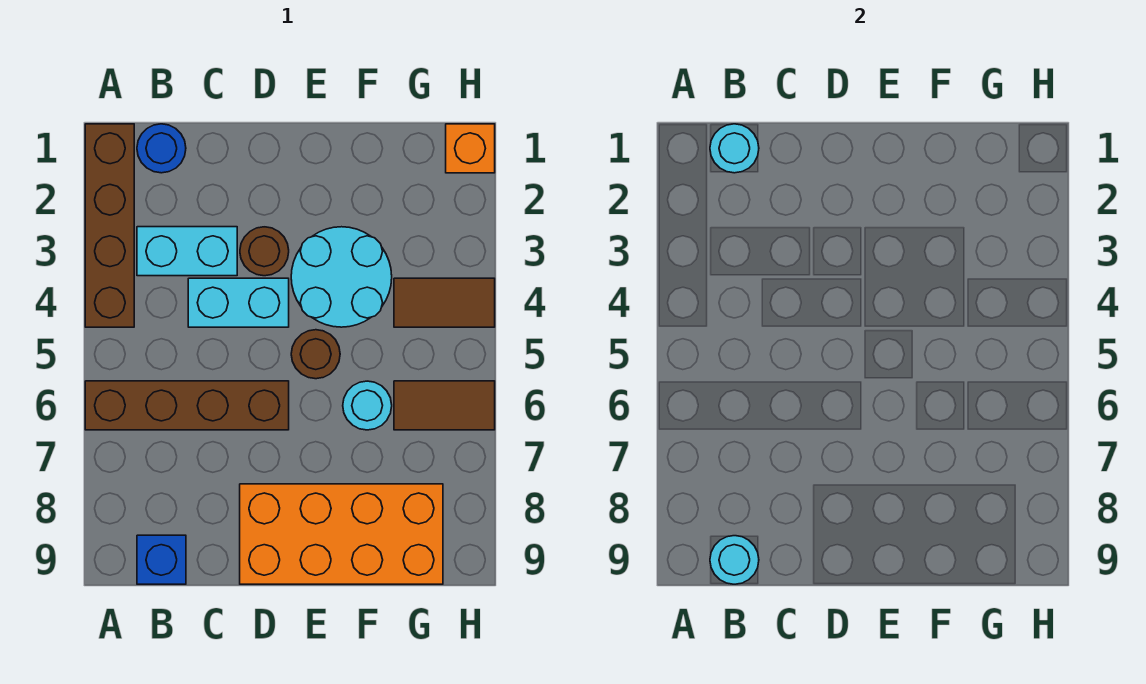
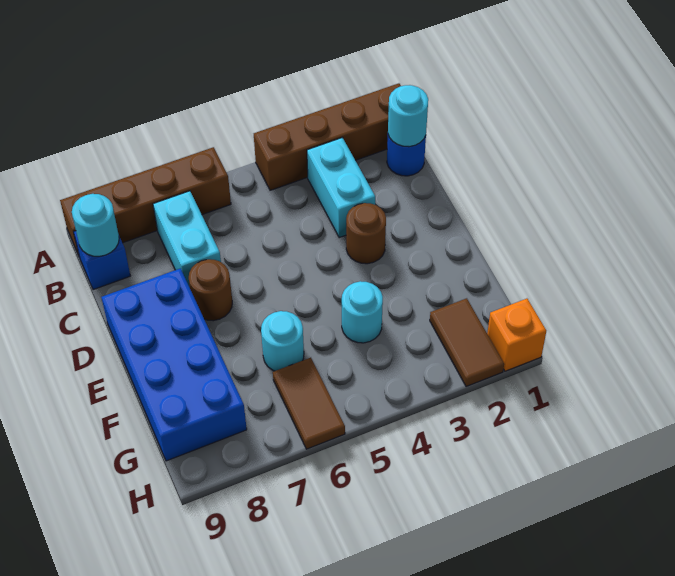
brown 1x4 brick [85,381,289,430] -> brown 1x4 brick turned to [60,147,231,255]
cyan 1x2 brick [188,278,289,327] -> cyan 1x2 brick moved to [153,191,221,287]
orange 2x4 brick [240,484,443,584] -> blue 2x4 brick [101,268,247,461]
cyan 2x2 round brick [291,227,392,327] -> cyan 1x1 round brick [342,281,383,343]
brown 1x1 round brick [291,330,340,379] -> brown 1x1 round brick moved to [189,259,232,321]
brown 1x2 tile [394,278,495,327] -> brown 1x2 tile moved to [430,298,504,387]

